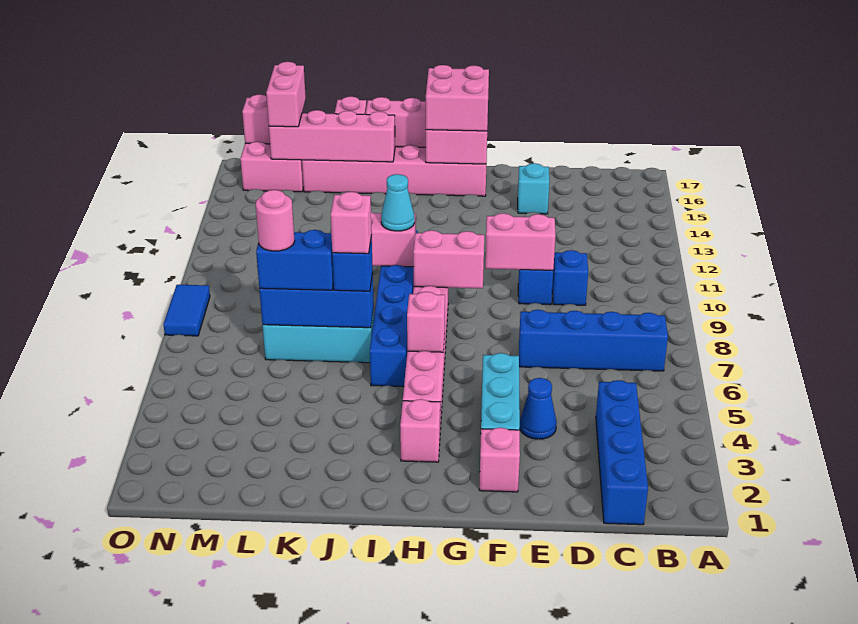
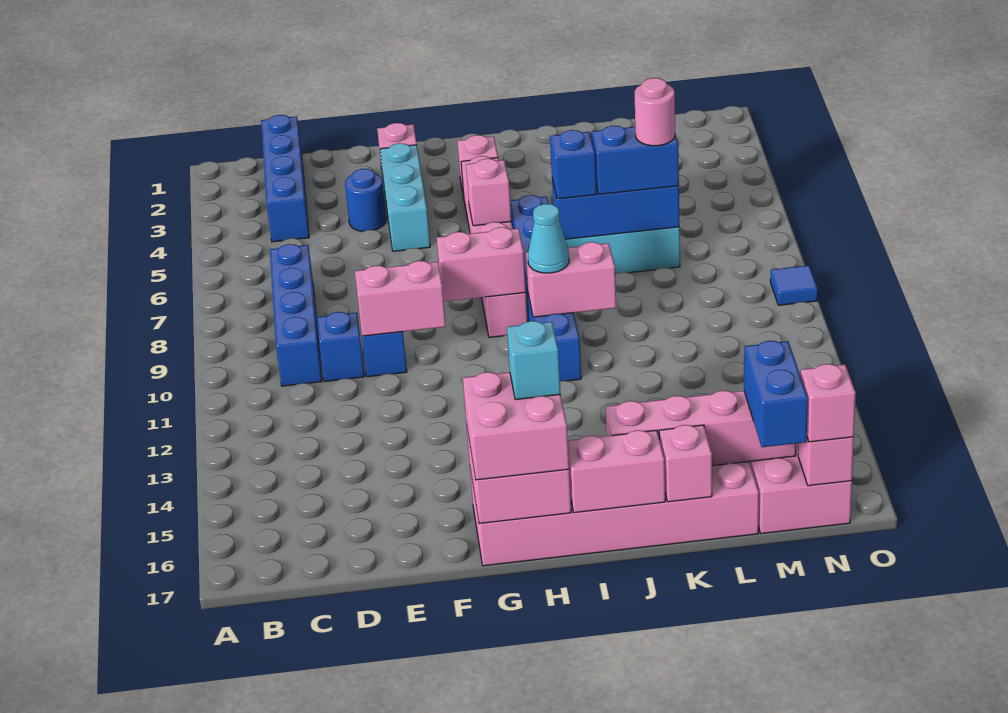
blue 1x4 brick [519,310,668,371] -> blue 1x4 brick turned to [270,244,322,386]
blue 1x1 cone [520,378,557,439] -> blue 1x1 round brick [345,169,386,231]
cyan 1x1 brick [518,163,549,214] -> cyan 1x1 brick moved to [507,321,561,400]
pink 1x1 brick [331,192,372,254] -> pink 1x1 brick moved to [800,364,856,442]
pink 1x2 brick [266,62,306,127] -> blue 1x2 brick [744,341,808,447]
blue 1x2 tile [163,285,210,336] -> blue 1x1 tile [770,265,818,305]

